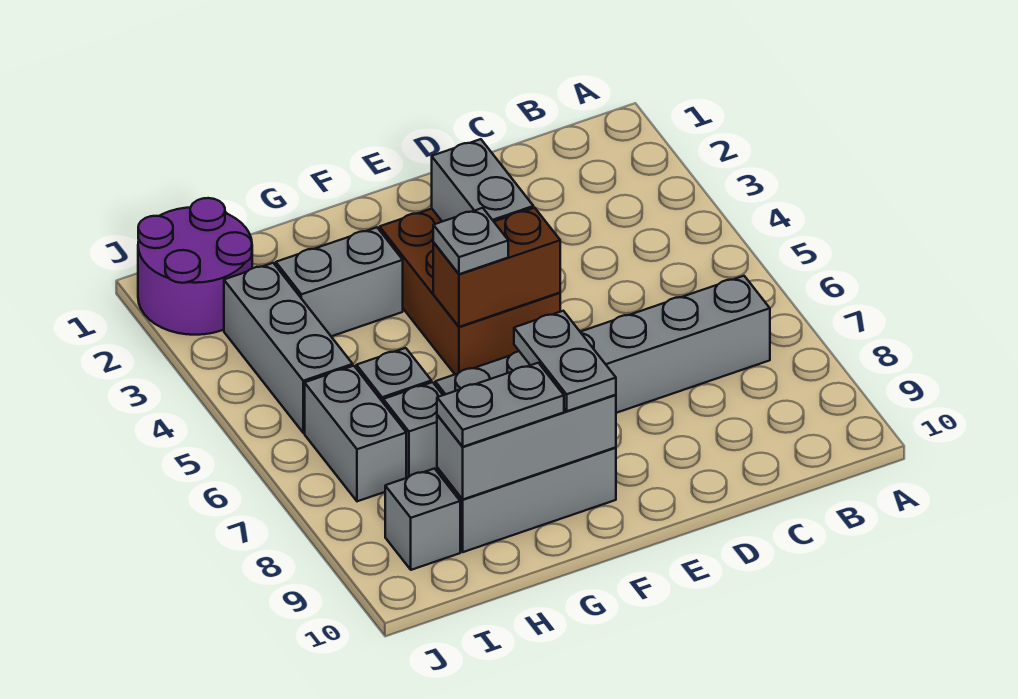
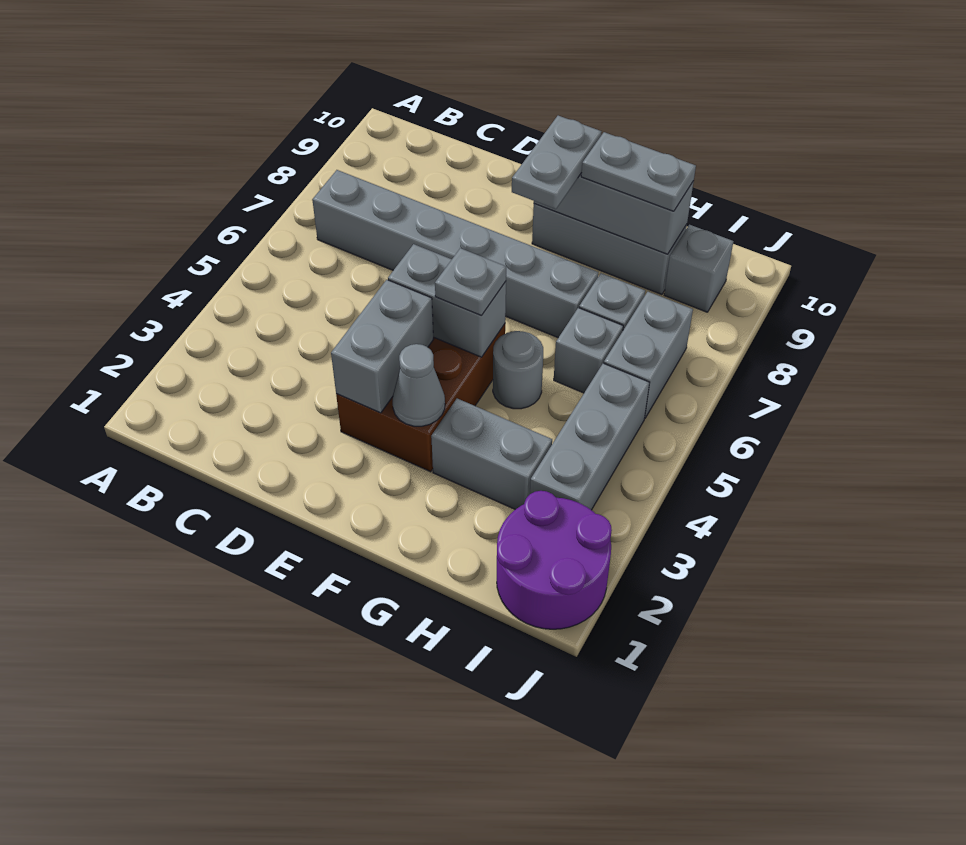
brown 1x2 brick [433,208,560,327] -> grey 1x2 brick [388,244,506,357]
none -> grey 1x1 cone [393,344,445,426]
none -> grey 1x1 round brick [493,331,543,409]

